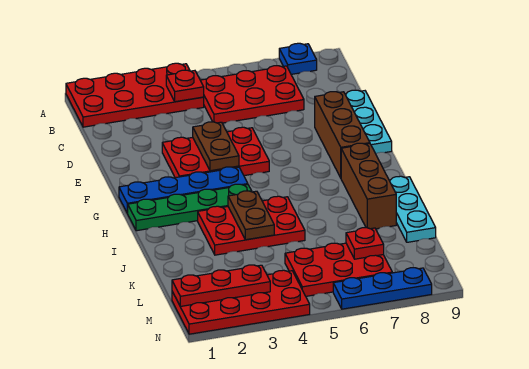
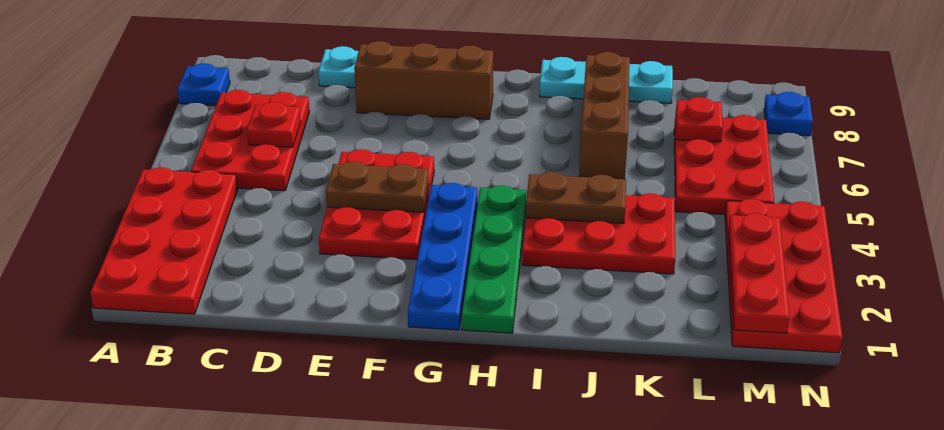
red 1x1 plate [166,70,204,102] -> red 1x1 plate moved to [247,102,301,147]
brown 1x3 brick [341,143,396,229] -> brown 1x3 brick turned to [579,52,630,179]
red 2x3 plate [198,196,305,255] -> red 2x3 plate turned to [522,193,675,274]
blue 1x3 plate [333,268,432,309] -> blue 1x1 plate [764,92,813,136]

